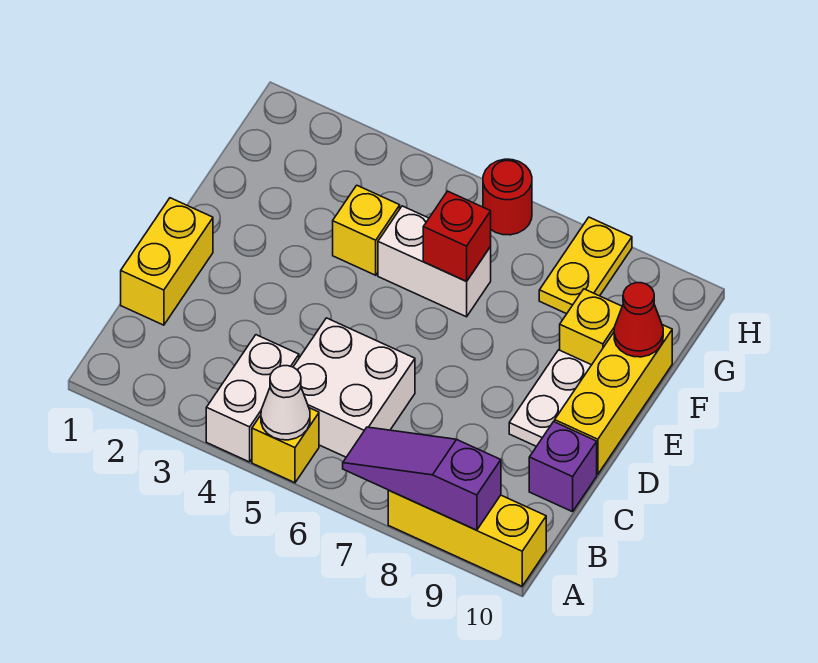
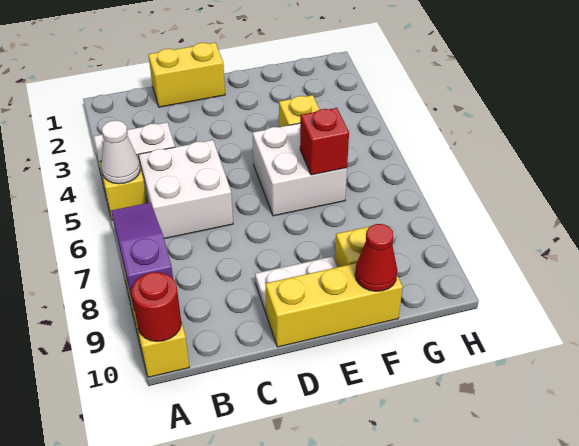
purple 1x1 brick [529,422,597,512] -> none
white 1x2 brick [378,206,491,317] -> white 2x2 brick [252,123,347,216]
yellow 1x2 plate [539,217,632,314] -> none
red 1x1 round brick [483,159,532,235] -> red 1x1 round brick moved to [132,272,181,341]

